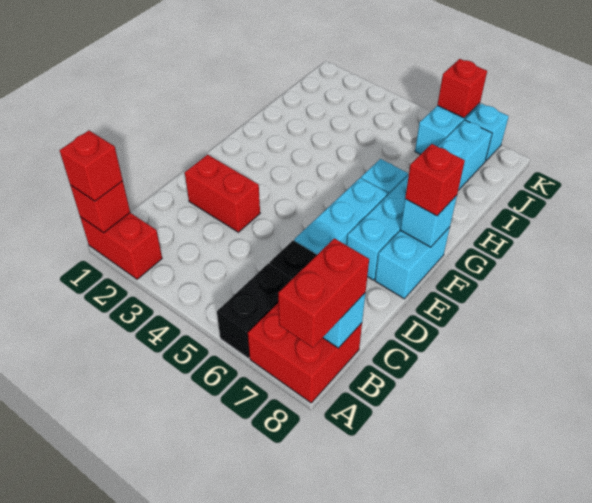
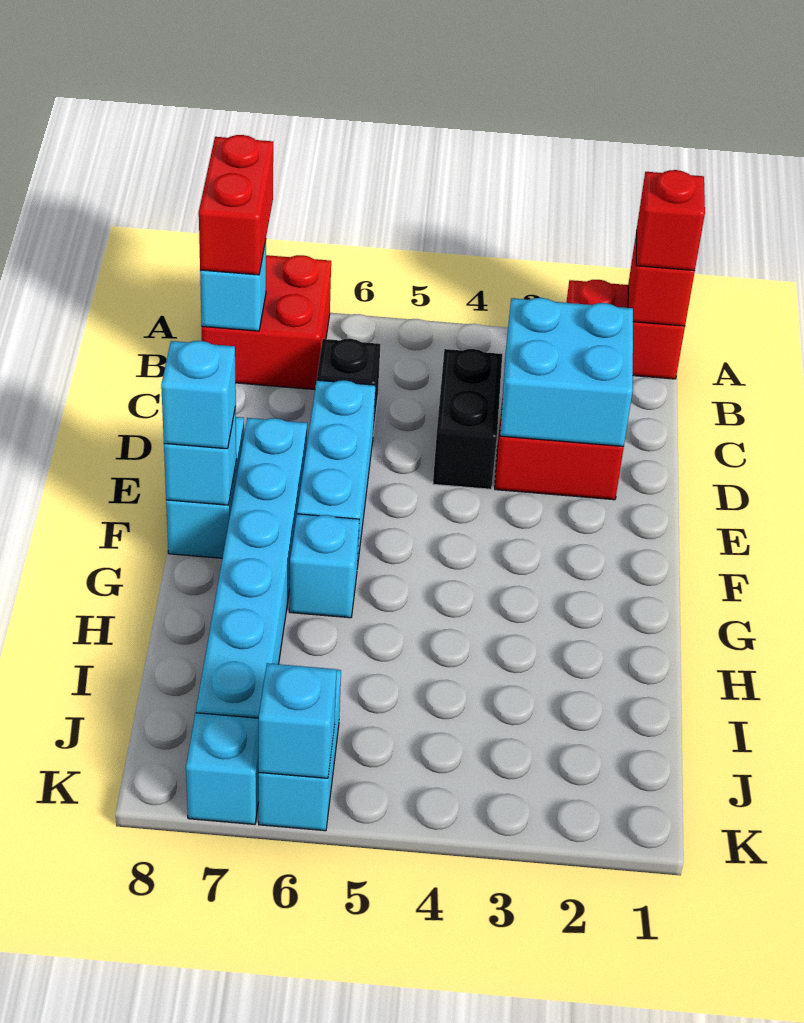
black 1x2 brick [217,263,293,358] -> black 1x2 brick moved to [433,349,502,489]
none -> cyan 2x2 brick [500,298,633,446]
red 1x1 brick [405,144,465,216] -> cyan 1x1 brick [161,341,236,449]
red 1x1 brick [438,59,487,118] -> cyan 1x1 brick [259,663,337,778]

